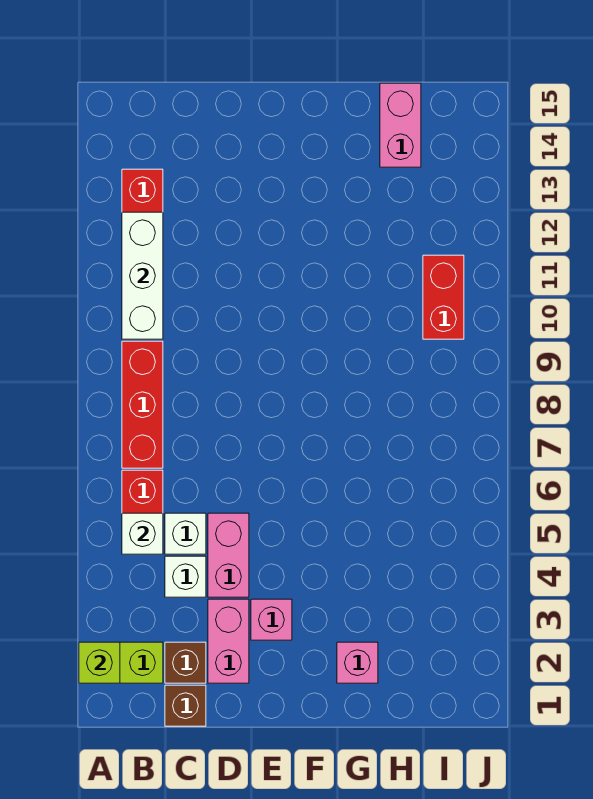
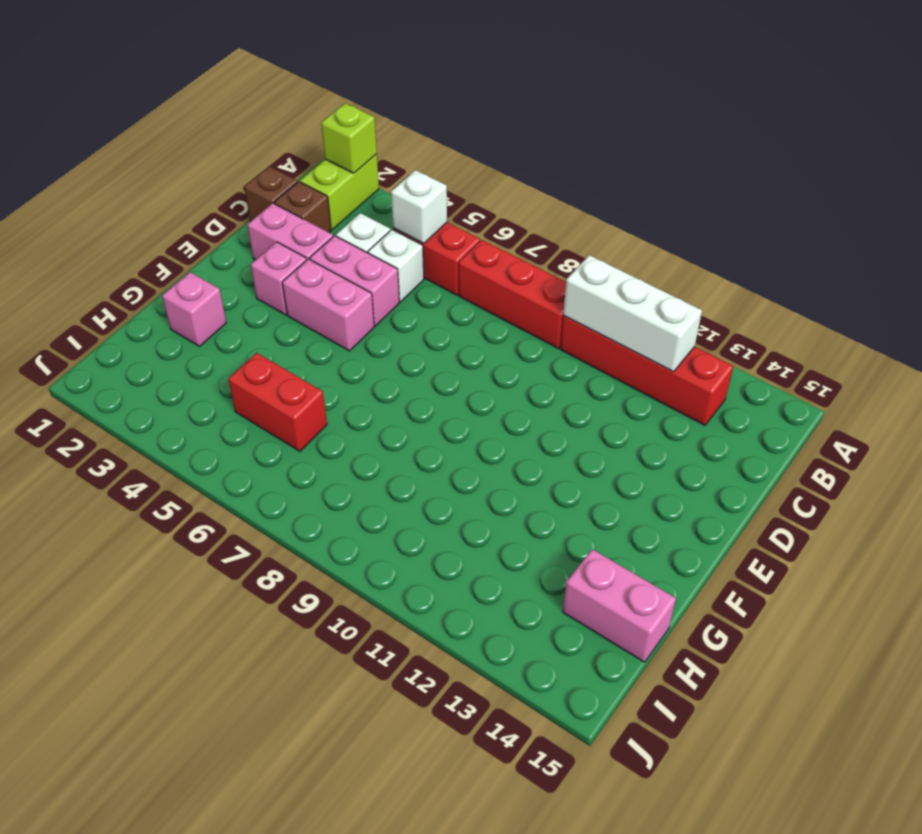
none -> pink 1x2 brick [282,259,374,351]
red 1x2 brick [423,255,464,339] -> red 1x2 brick moved to [228,353,327,451]

